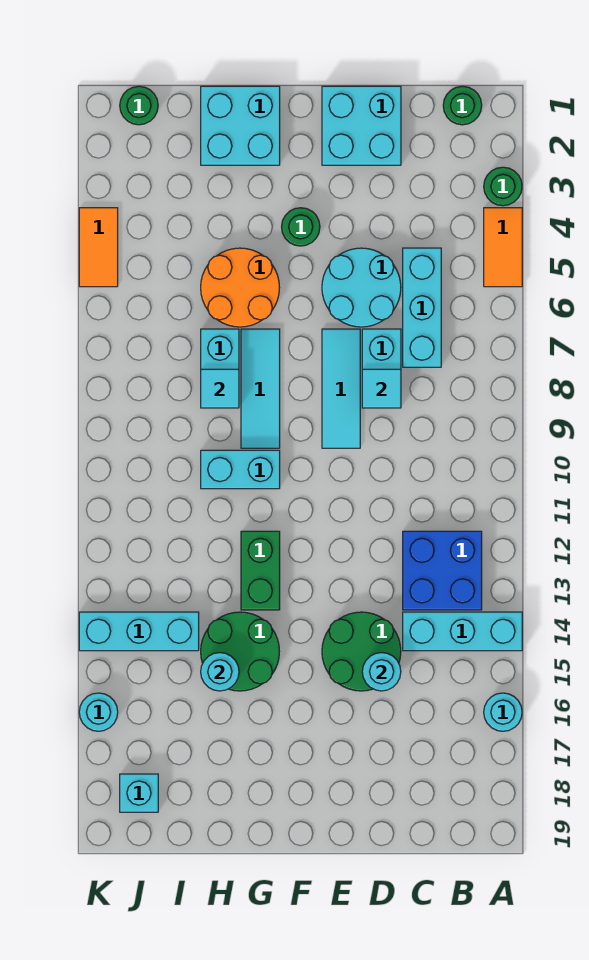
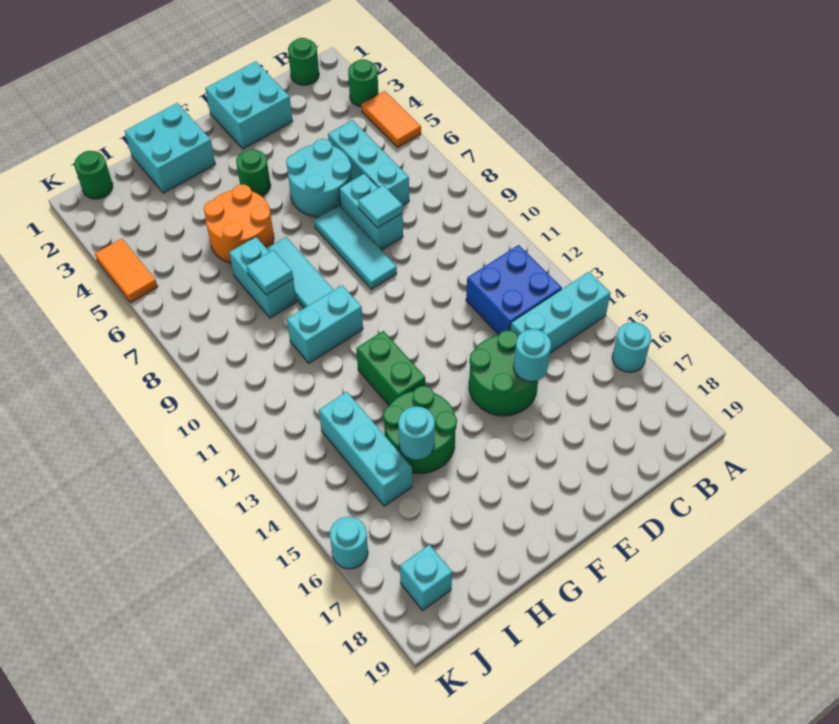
cyan 1x3 brick [79,612,199,651] -> cyan 1x3 brick turned to [319,392,412,506]

